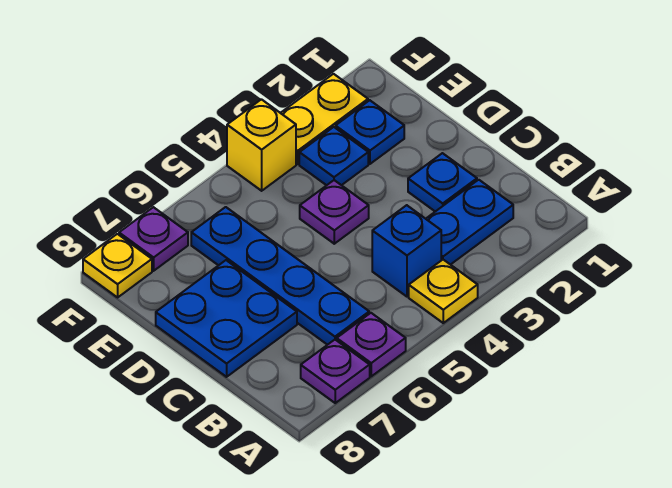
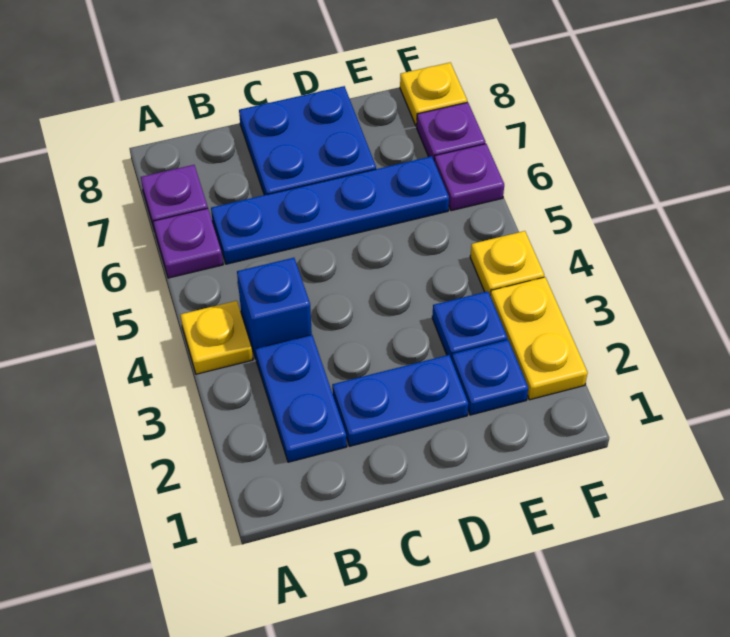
blue 1x1 plate [408,153,477,212] -> blue 1x2 plate [332,355,468,446]
purple 1x1 plate [300,180,369,244] -> purple 1x1 plate moved to [434,144,504,211]
yellow 1x1 brick [227,99,296,191] -> yellow 1x1 plate [470,231,544,295]

